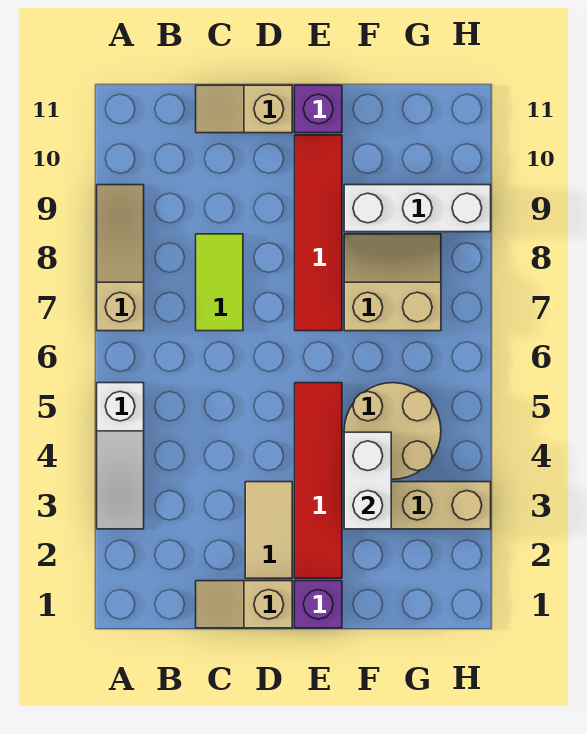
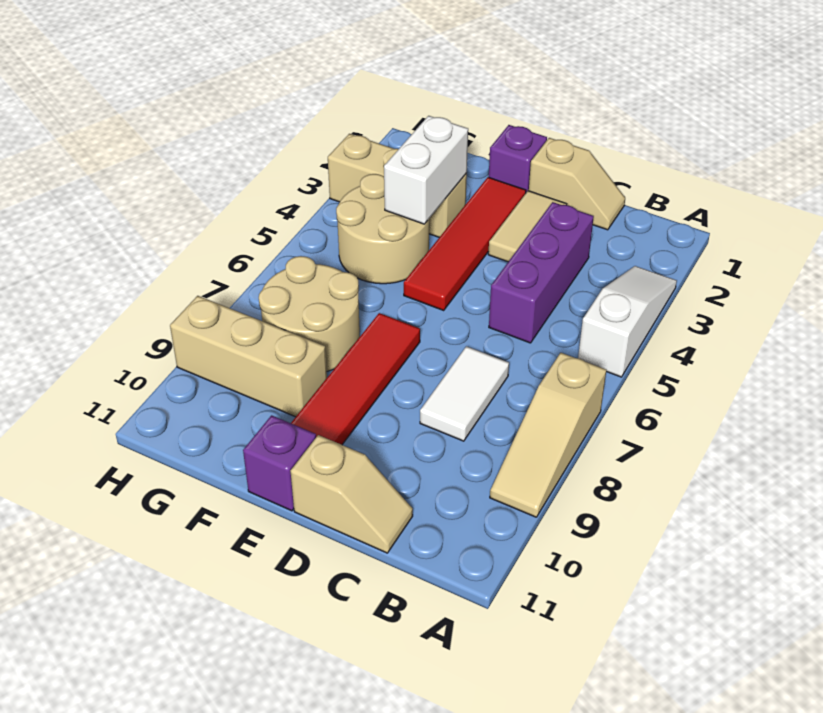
none -> purple 1x3 brick [489,202,594,343]
lime 1x2 tile [196,234,243,331] -> white 1x2 tile [420,346,509,441]
tan 2x2 slope [344,234,441,331] -> tan 2x2 round brick [259,256,360,371]
white 1x3 brick [344,185,491,232] -> tan 1x3 brick [170,296,327,417]

